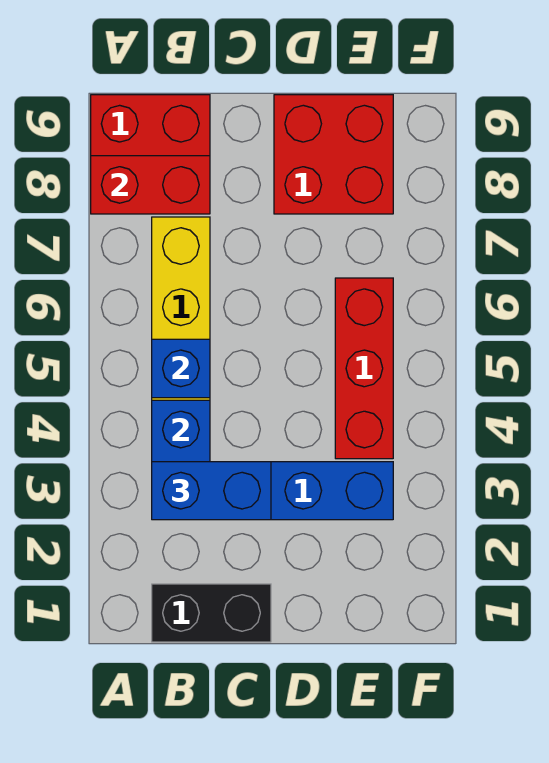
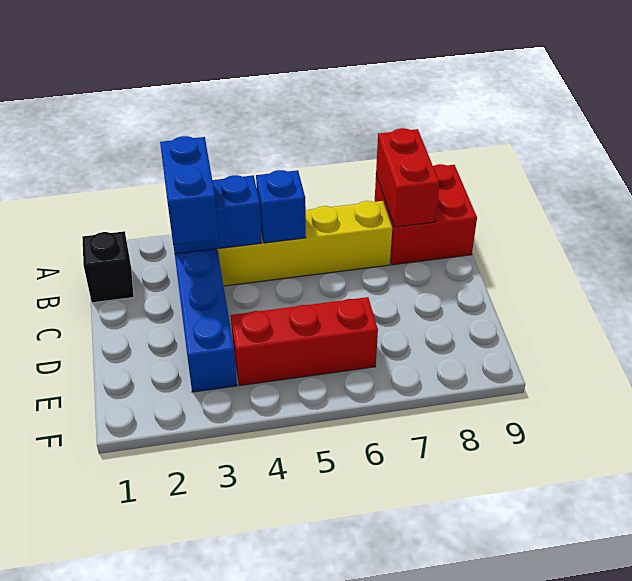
black 1x2 brick [152,584,271,642] -> black 1x1 brick [82,231,134,303]
red 2x2 brick [274,95,393,214] -> none

